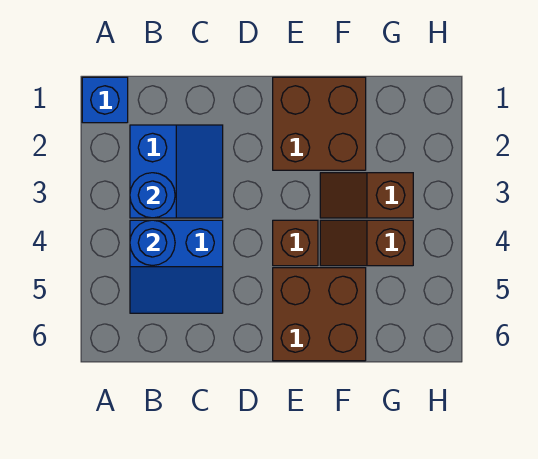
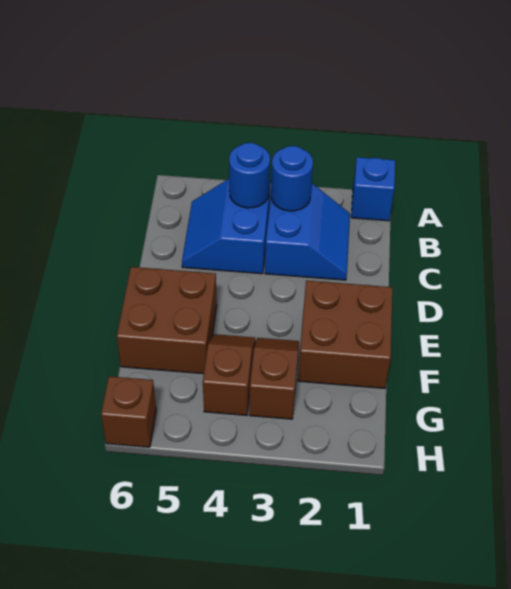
blue 2x2 slope [130,125,223,218] -> blue 2x2 slope turned to [265,184,350,280]
brown 1x1 brick [273,220,318,266] -> brown 1x1 brick moved to [101,376,156,447]

